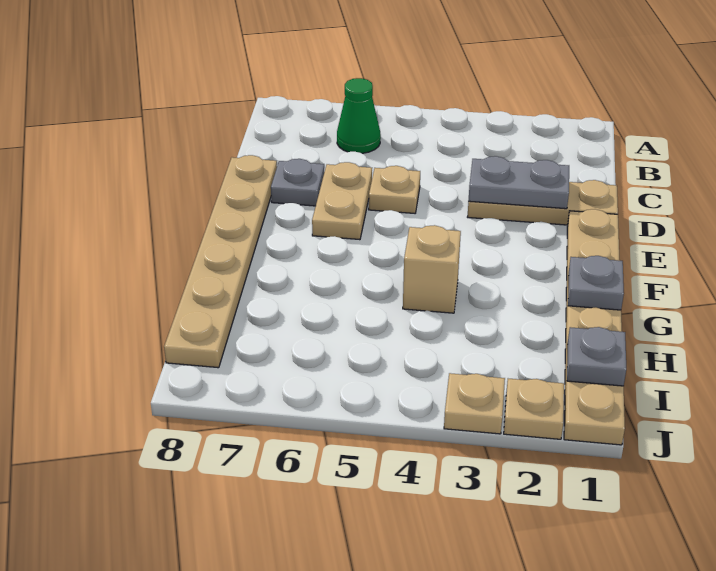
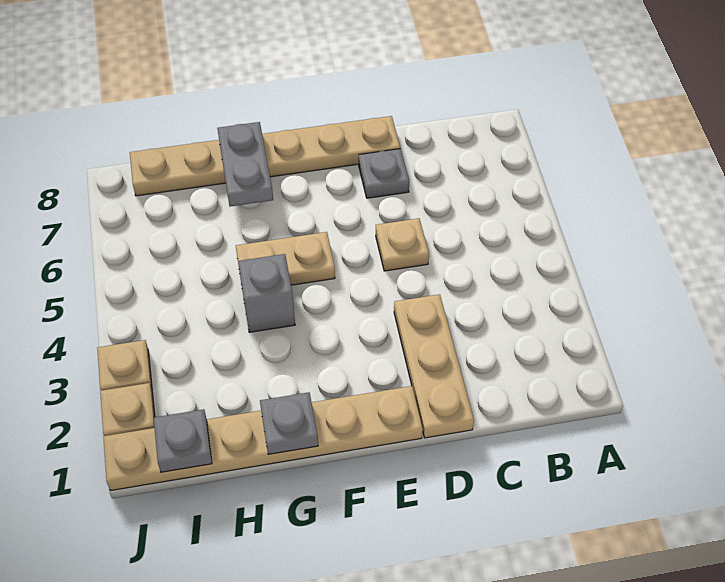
green 1x1 cone [337,78,381,153] -> none
grey 1x2 plate [469,156,569,209] -> grey 1x2 plate moved to [217,122,273,206]
tan 1x2 plate [312,162,372,240] -> tan 1x2 plate moved to [236,232,335,285]
tan 1x1 brick [403,225,461,313] -> grey 1x1 brick [238,254,295,332]

